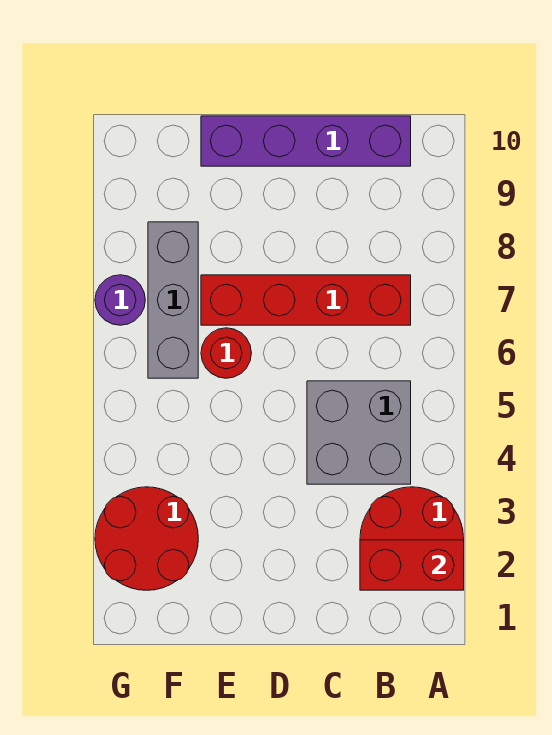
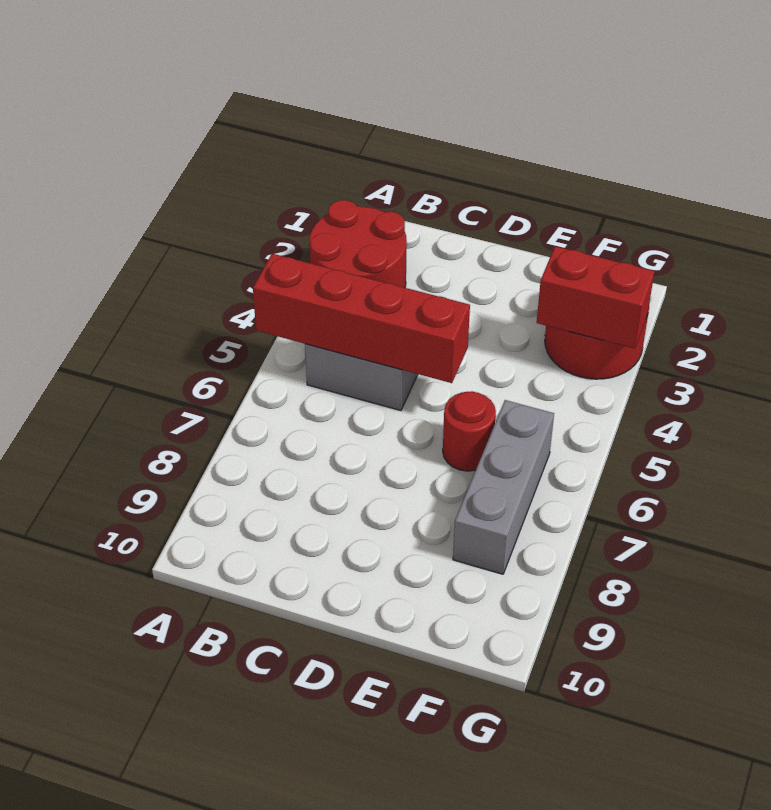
red 1x2 brick [360,540,464,590] -> red 1x2 brick moved to [537,246,655,348]
red 1x4 brick [201,275,411,325] -> red 1x4 brick moved to [253,254,470,383]
purple 1x4 brick [201,116,411,166] -> none
purple 1x1 round brick [95,275,145,325] -> none

